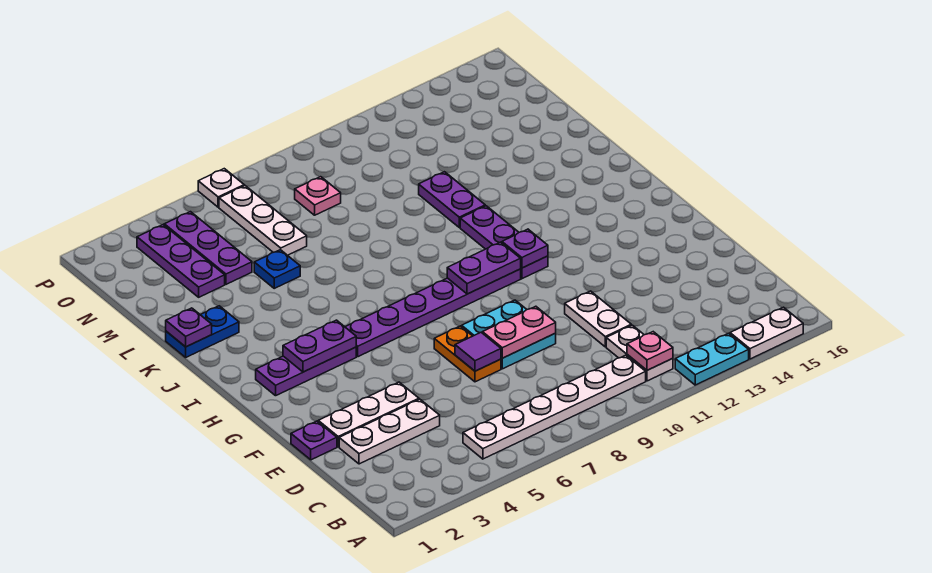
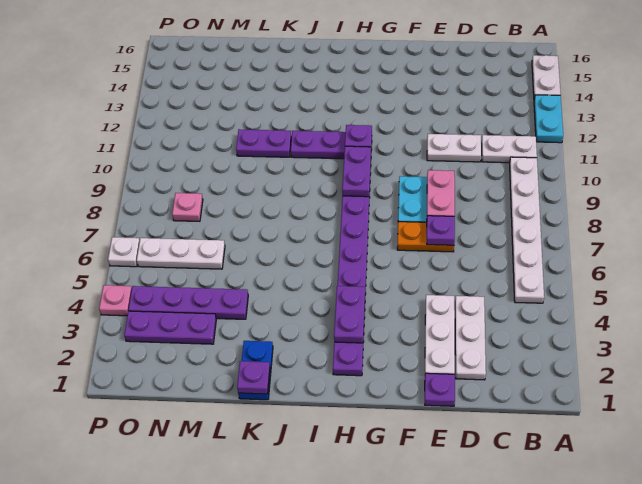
pink 1x1 plate [627,332,673,370] -> pink 1x1 plate moved to [99,285,132,316]
purple 1x1 tile [455,332,501,371] -> purple 1x1 plate [427,216,455,245]
blue 1x1 plate [254,250,300,288] -> none
purple 1x3 plate [164,212,252,284] -> purple 1x4 plate [128,286,248,319]

